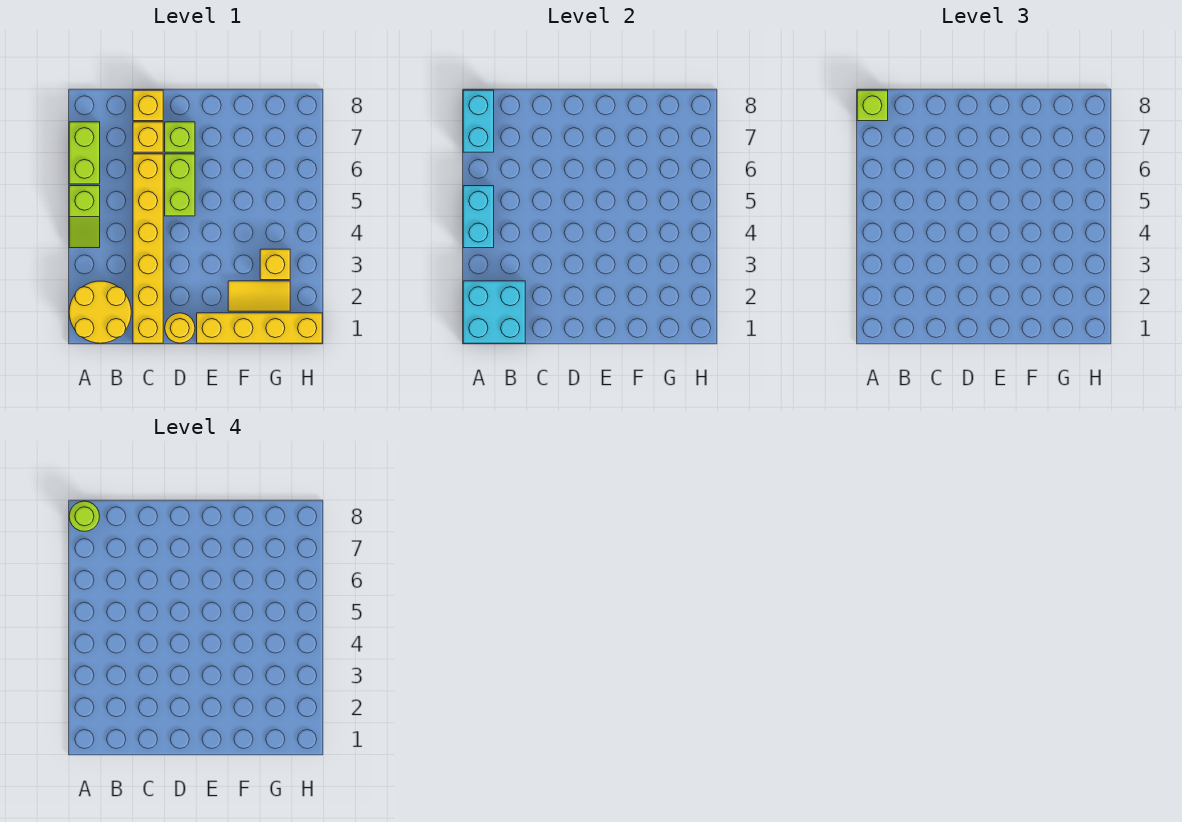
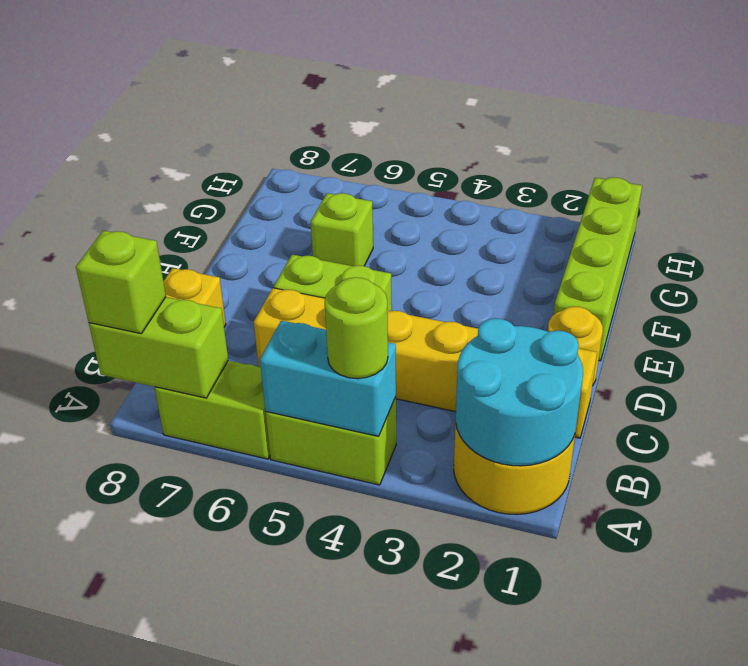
cyan 2x2 brick [463,281,525,343] -> cyan 2x2 round brick [456,318,583,466]
lime 1x2 slope [69,186,100,248] -> lime 1x2 brick [266,397,396,485]
cyan 1x2 brick [463,90,494,152] -> lime 1x2 brick [89,297,228,398]
lime 1x1 round brick [69,501,100,531] -> lime 1x1 round brick moved to [324,277,388,379]
yellow 1x1 brick [133,122,163,152] -> none
lime 1x1 brick [165,122,195,152] -> lime 1x1 brick moved to [311,193,373,266]
yellow 1x4 brick [197,313,322,343] -> lime 1x4 brick [554,177,642,361]
yellow 1x2 tile [228,281,290,311] -> none
yellow 1x1 brick [260,249,290,280] -> none

